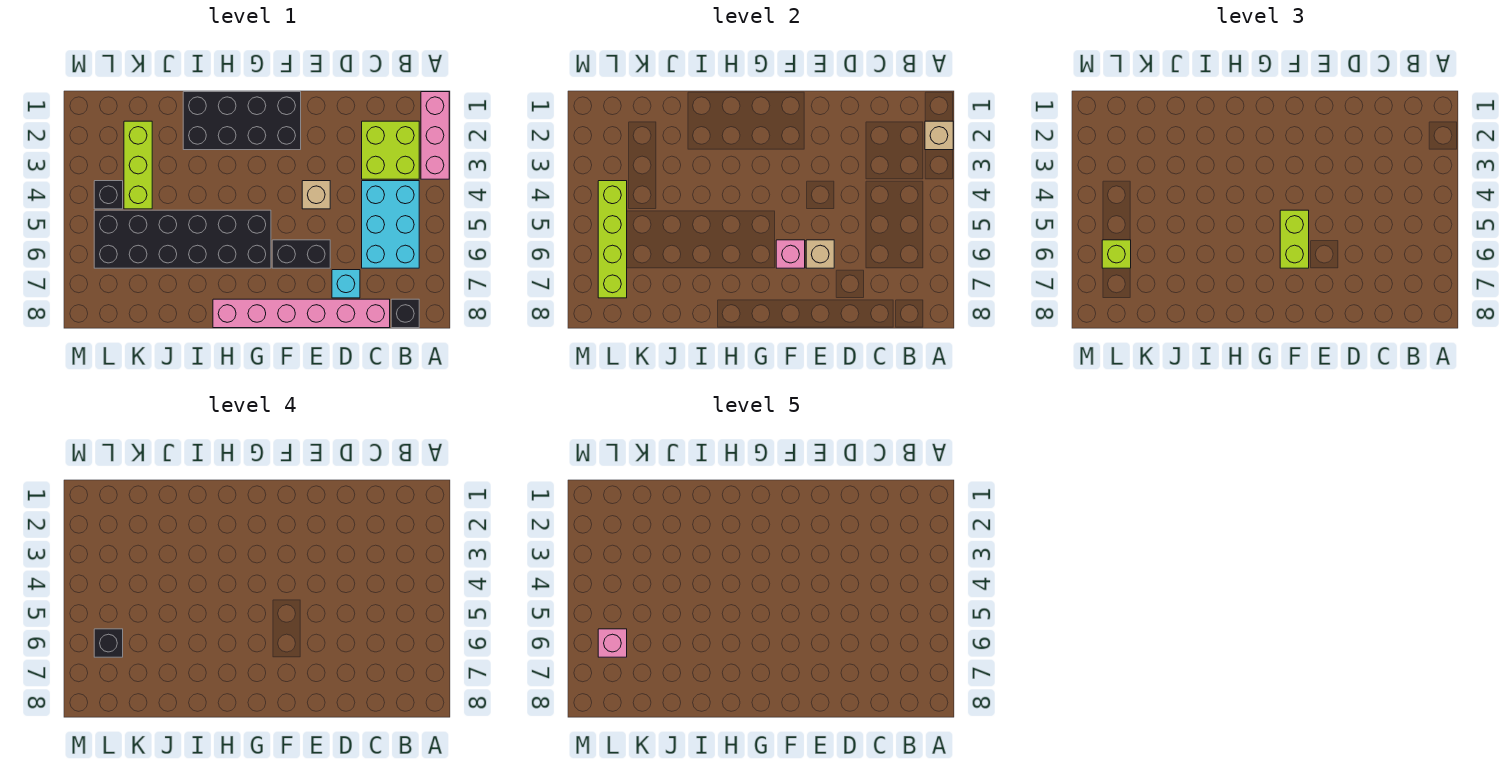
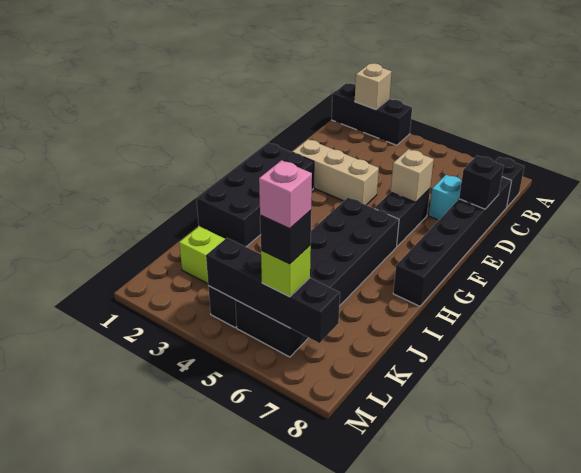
pink 1x3 brick [421,92,449,179] -> black 1x3 brick [332,83,412,145]
lime 2x2 brick [362,121,419,179] -> none
cyan 2x3 brick [362,181,419,268] -> none
pink 1x6 brick [213,299,390,328] -> black 1x6 brick [393,177,512,306]
none -> black 1x1 brick [459,156,504,209]
tan 1x1 brick [302,181,330,209] -> tan 1x3 brick [292,139,379,205]
lime 1x2 brick [1280,210,1309,268] -> none
pink 1x1 brick [776,240,805,268] -> none
lime 1x4 brick [598,181,627,298] -> black 1x4 brick [206,238,340,343]

